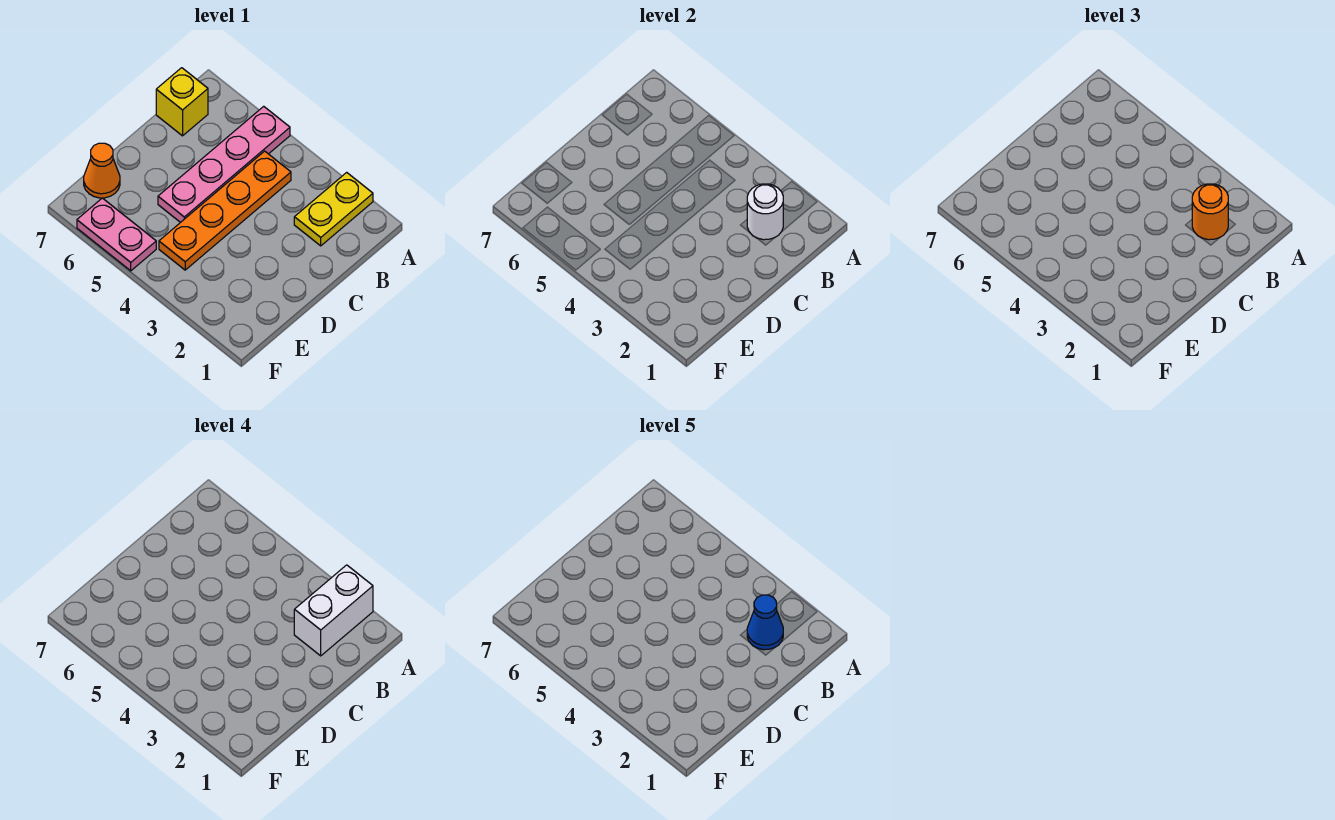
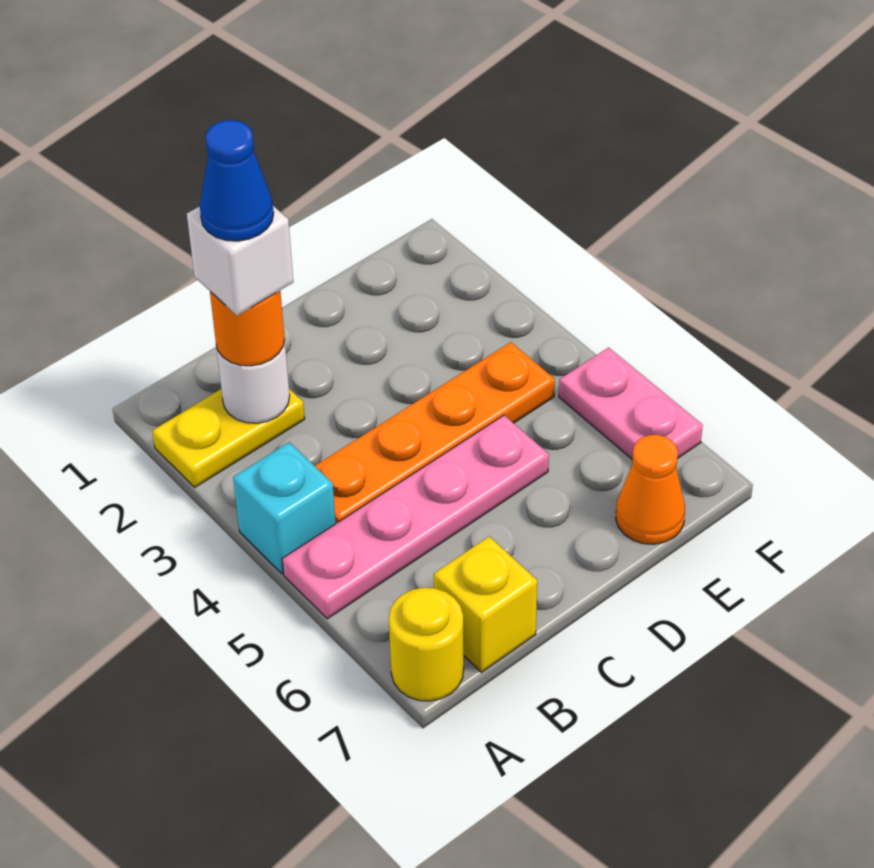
white 1x2 brick [294,565,373,656] -> white 1x1 brick [187,206,293,316]
none -> cyan 1x1 brick [233,442,336,574]
none -> yellow 1x1 round brick [389,588,464,701]

